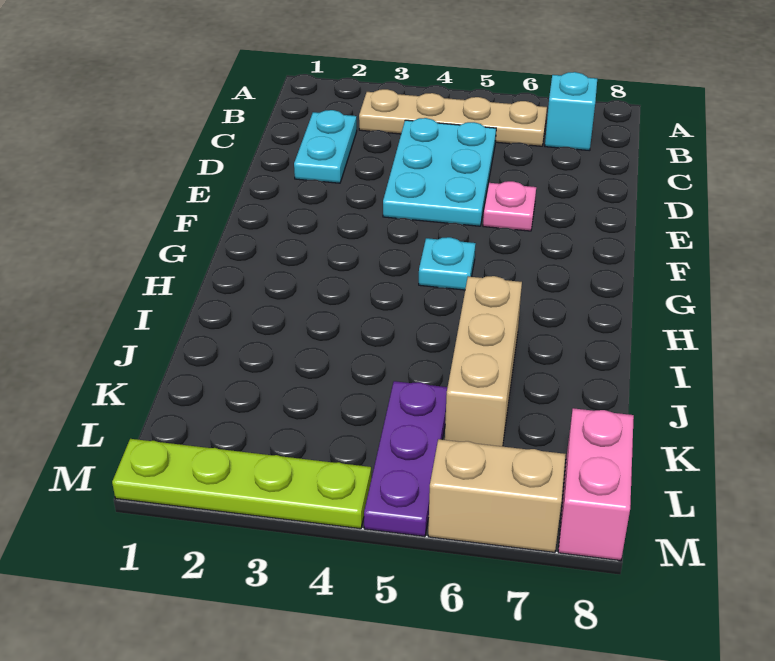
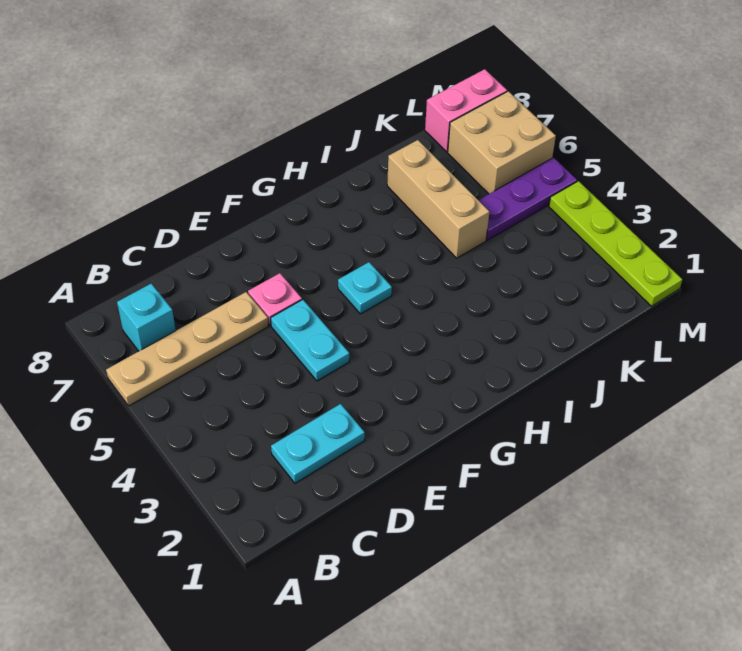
tan 1x4 plate [359,89,547,146] -> tan 1x4 plate turned to [106,292,268,406]
cyan 2x3 plate [383,118,496,226] -> cyan 1x2 plate [271,300,349,381]
tan 1x3 brick [445,276,522,447] -> tan 1x3 brick turned to [387,140,489,258]
tan 1x2 brick [428,439,566,552] -> tan 2x2 brick [448,91,556,194]

